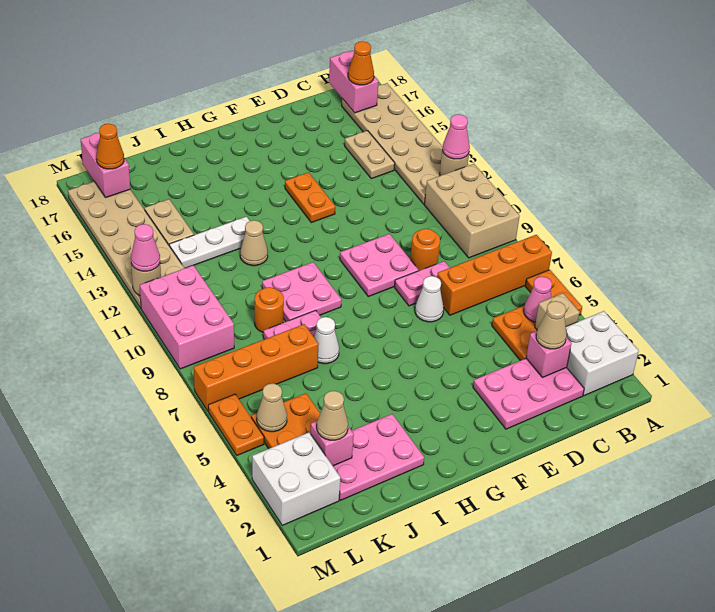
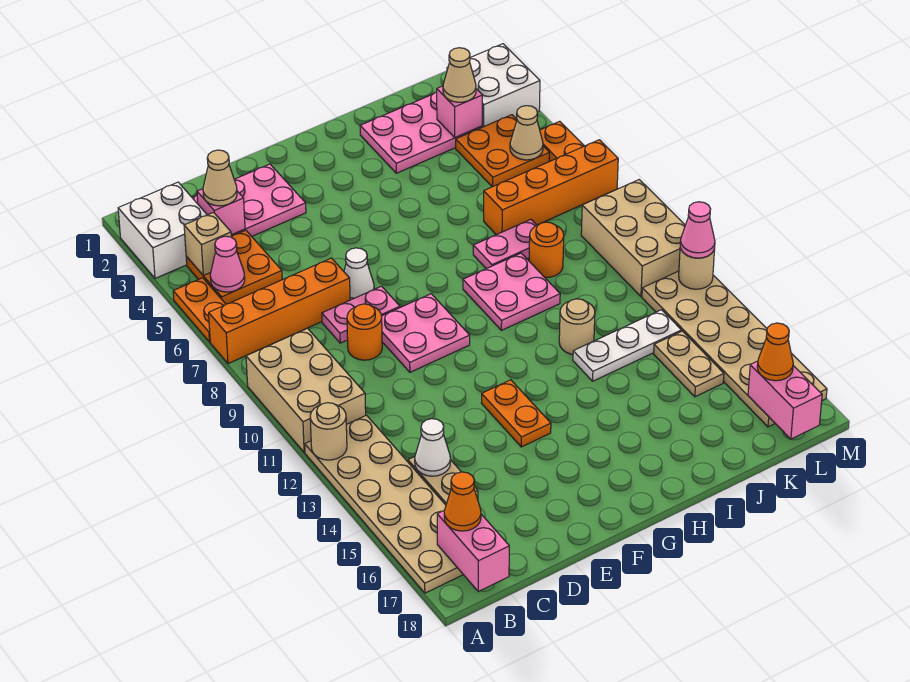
pink 1x1 cone [442,114,470,159] -> none
white 1x1 cone [314,317,339,364] -> white 1x1 cone moved to [415,419,450,476]
tan 1x1 cone [240,220,268,266] -> tan 1x1 round brick [559,299,595,354]
pink 2x3 brick [140,265,234,369] -> tan 2x3 brick [581,180,685,297]

